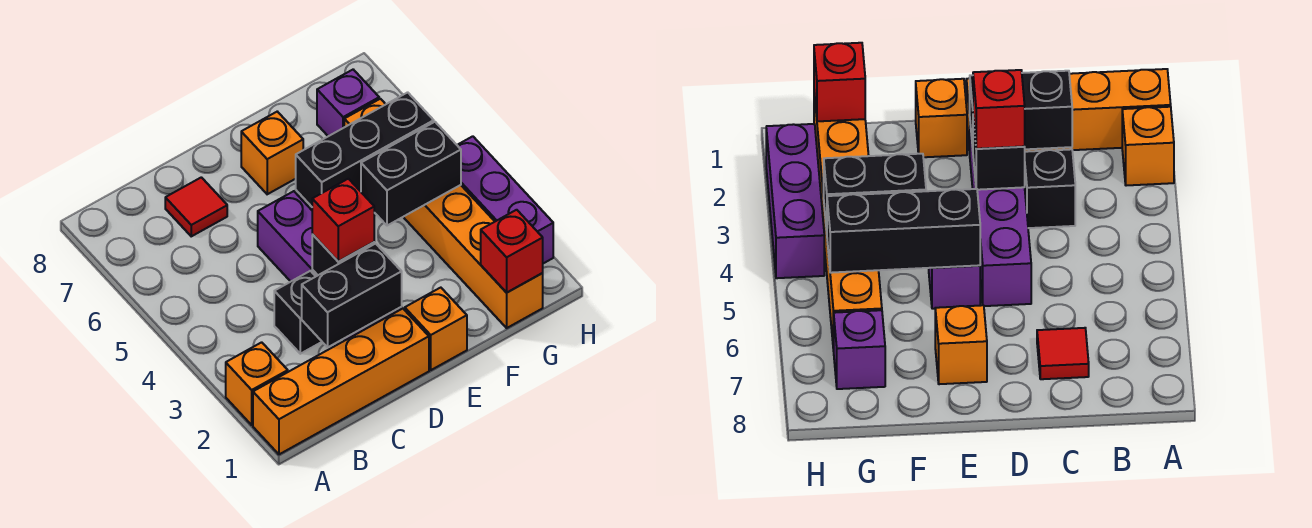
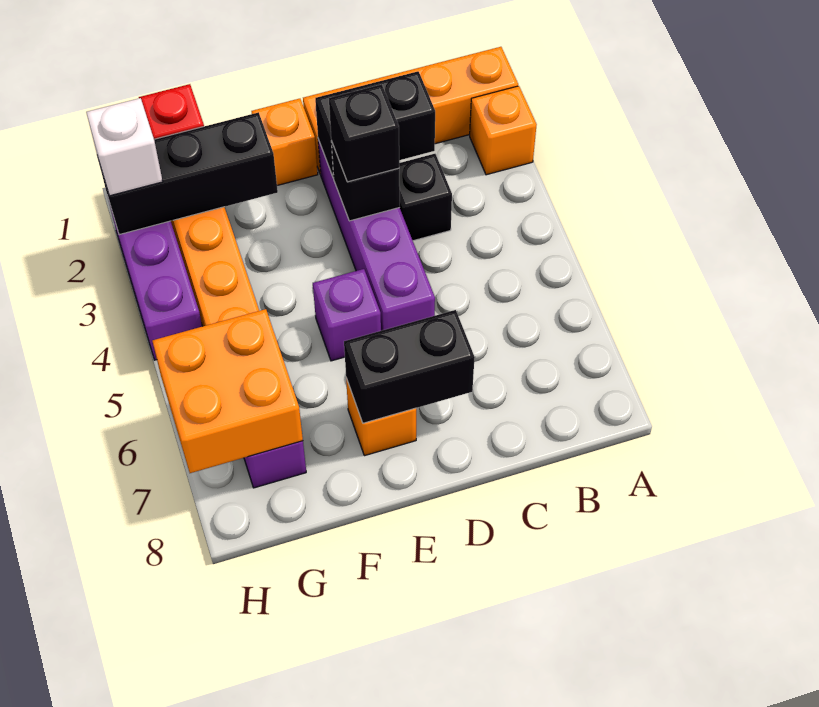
red 1x1 tile [165,177,227,236] -> none
red 1x1 brick [312,179,374,262] -> black 1x1 brick [329,84,399,182]
black 1x3 brick [296,92,434,207] -> black 1x3 brick moved to [99,112,278,235]
black 1x2 brick [361,122,461,226] -> black 1x2 brick moved to [344,310,475,423]
none -> orange 2x2 brick [152,309,303,473]
none -> white 1x1 brick [86,98,163,196]

